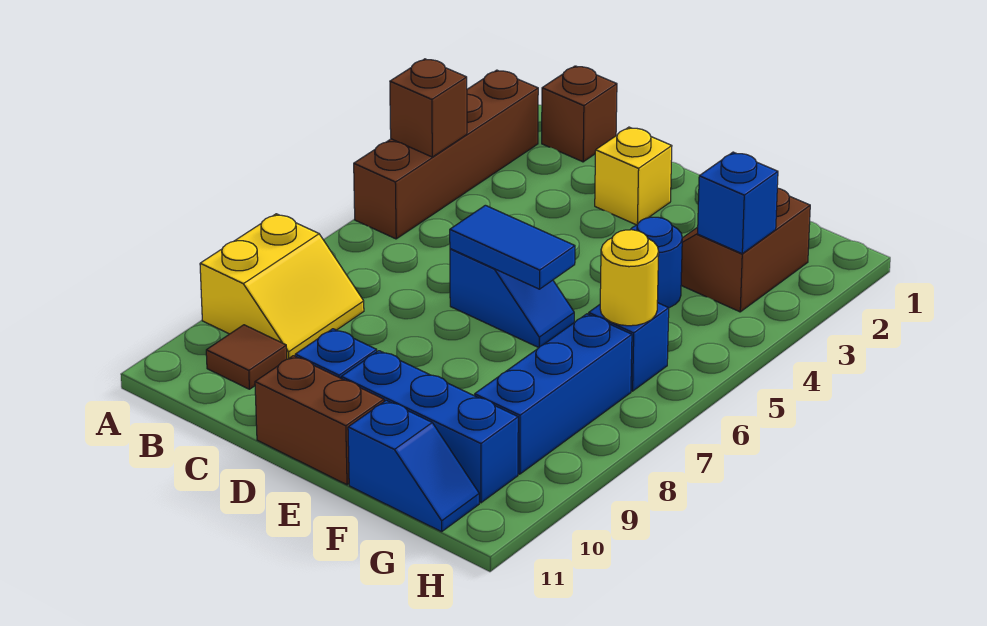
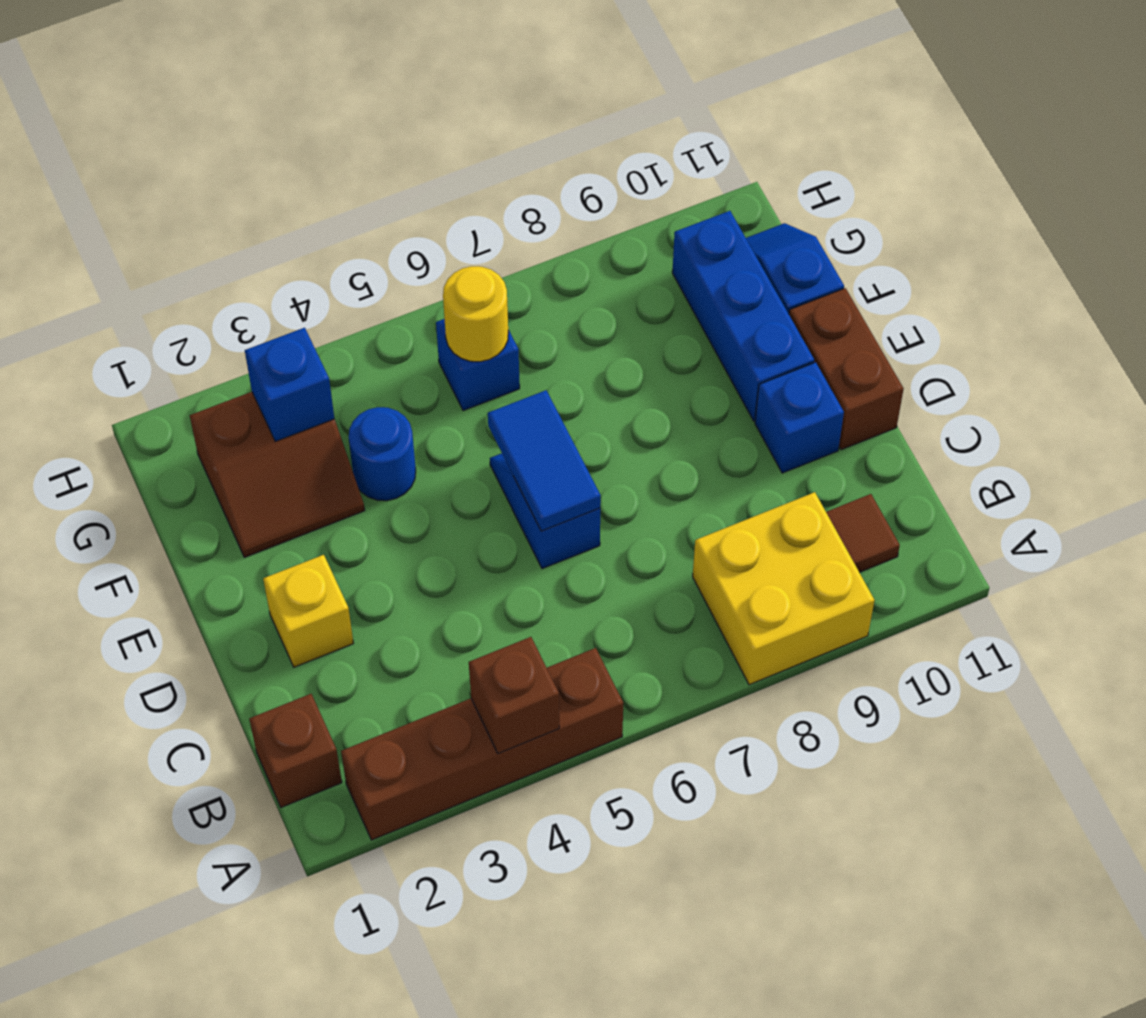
yellow 2x2 slope [200,214,364,359] -> yellow 2x2 brick [693,492,875,685]
blue 1x3 brick [475,314,632,474] -> none

